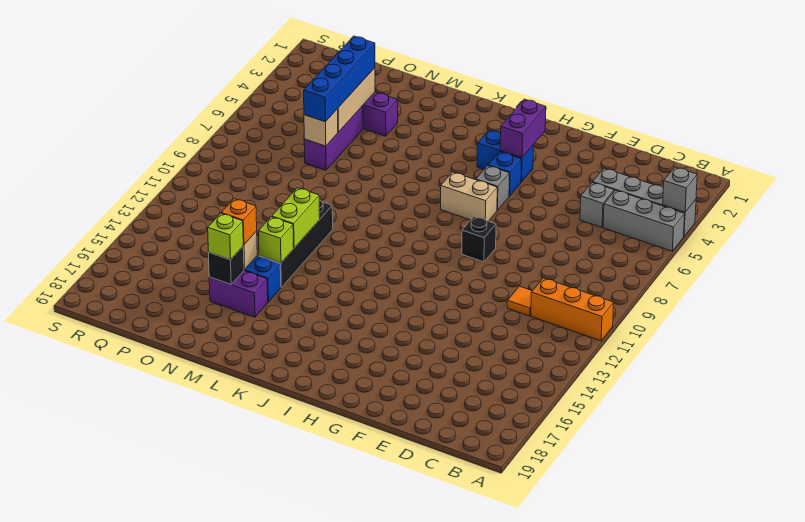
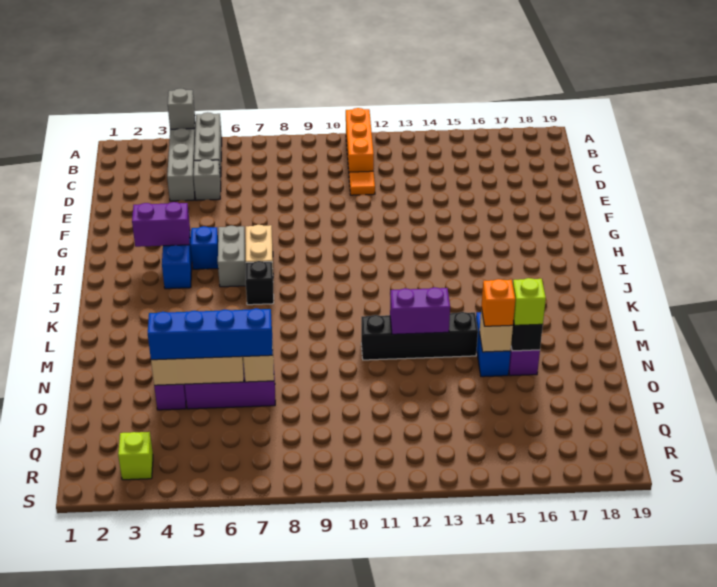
black 1x1 brick [462,216,496,262] -> black 1x1 brick moved to [246,261,274,305]
grey 1x1 brick [476,166,509,210] -> grey 1x2 brick [218,225,246,287]
lime 1x2 brick [272,188,320,248] -> purple 1x2 brick [390,287,450,334]
lime 1x1 brick [258,217,294,263] -> lime 1x1 brick moved to [118,432,153,480]

